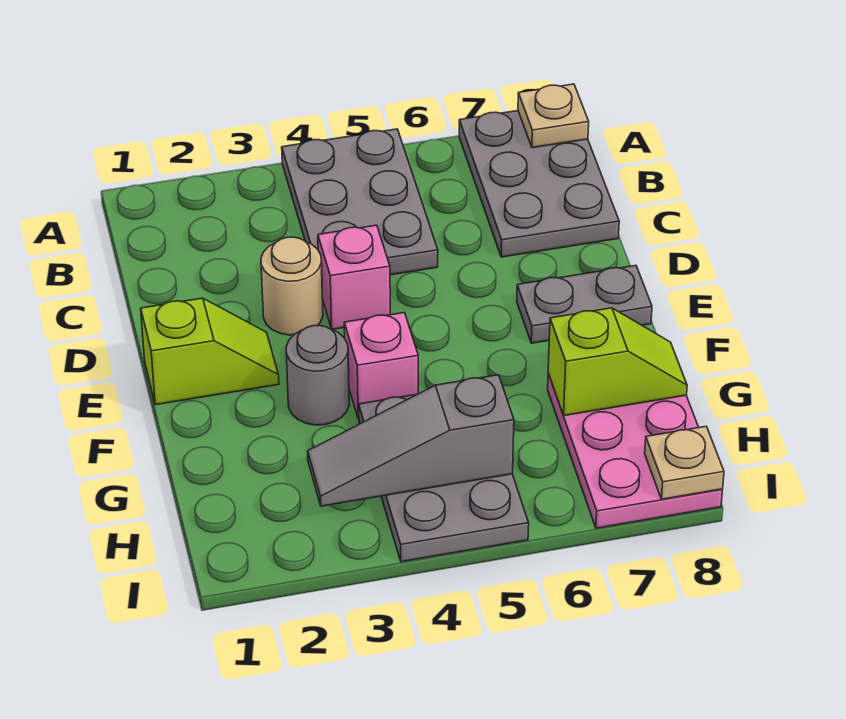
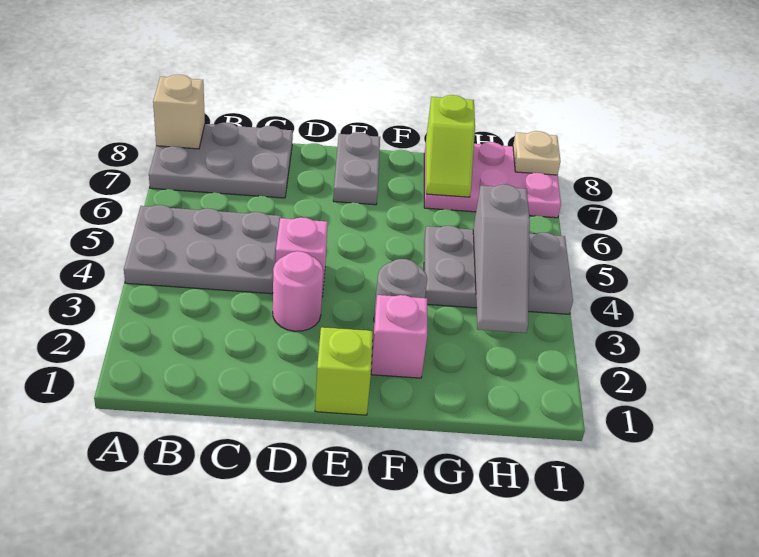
tan 1x1 plate [518,84,589,148] -> tan 1x1 brick [153,75,205,149]
tan 1x1 round brick [261,237,323,335] -> pink 1x1 round brick [273,251,323,331]
pink 1x1 brick [344,313,418,419] -> pink 1x1 brick moved to [371,295,427,378]
lime 1x2 slope [548,308,687,416] -> lime 1x2 slope turned to [426,95,475,197]

